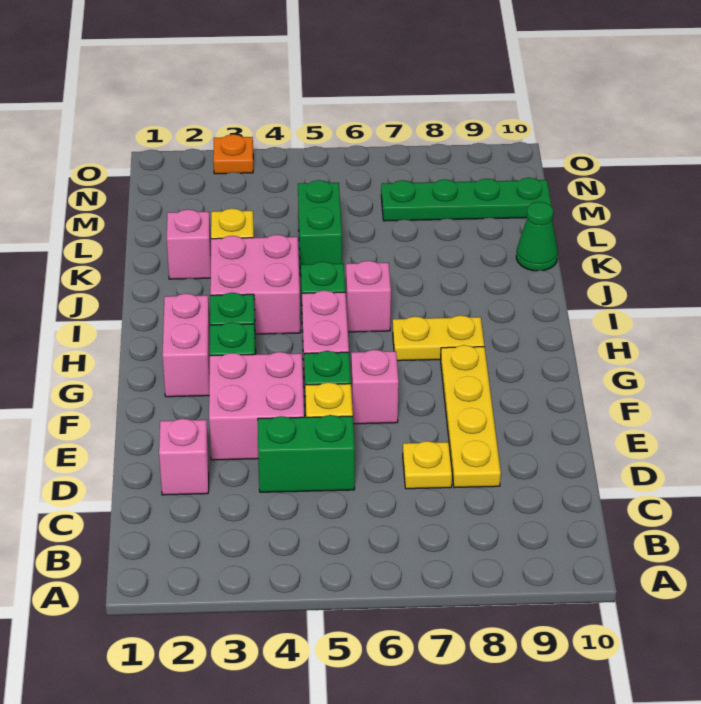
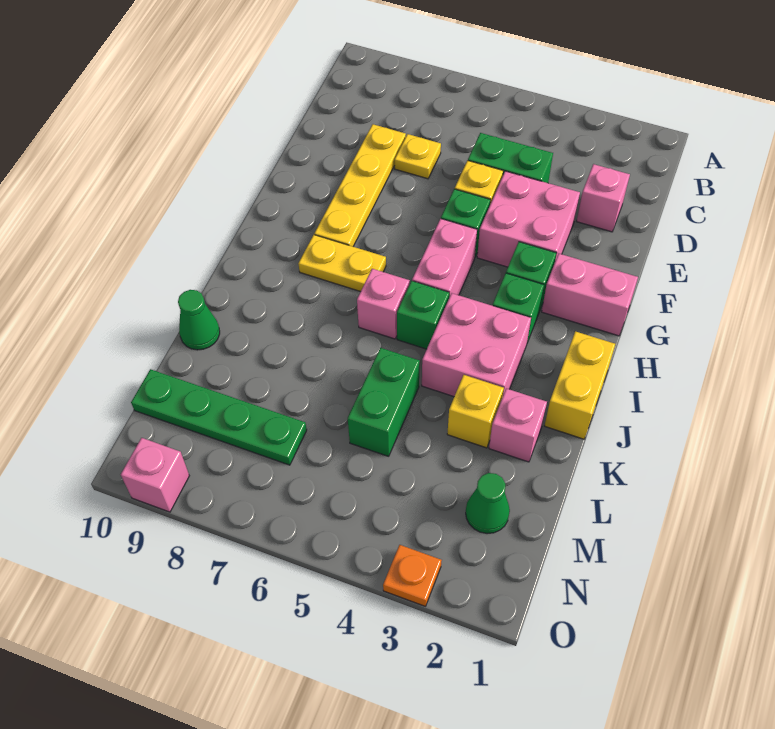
pink 1x1 brick [351,350,399,424] -> pink 1x1 brick moved to [121,438,189,512]
pink 1x2 brick [162,294,210,397] -> pink 1x2 brick turned to [542,254,638,336]
none -> yellow 1x2 brick [545,331,615,439]
none -> green 1x1 cone [466,473,510,534]

